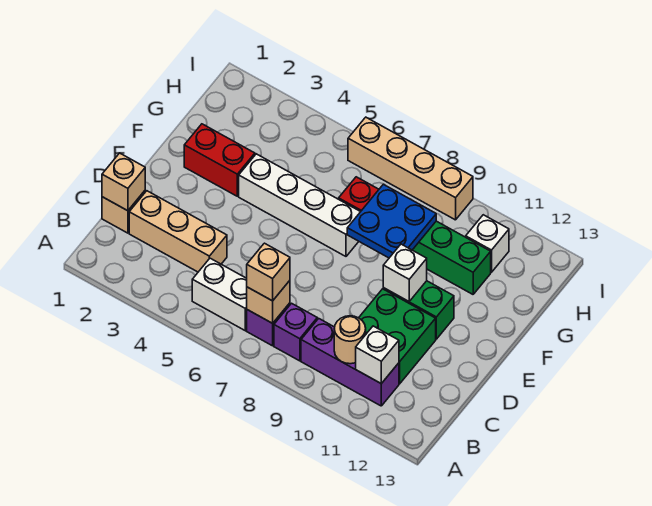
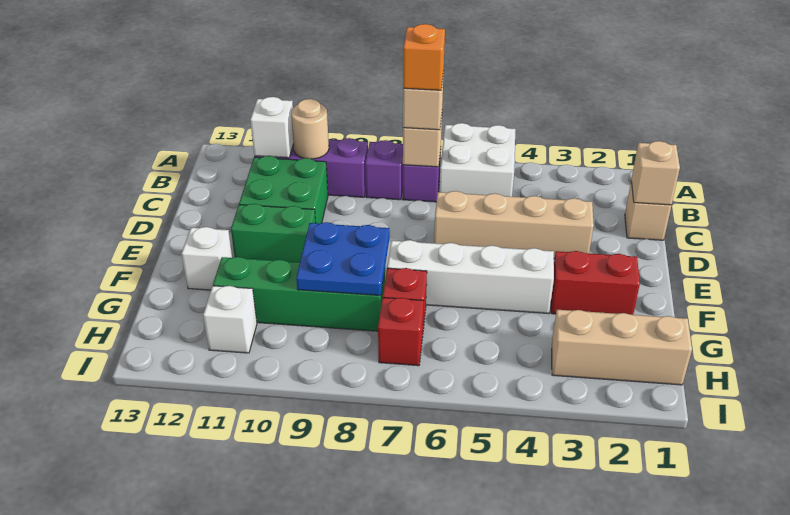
white 1x2 brick [192,258,247,331] -> white 2x2 brick [440,123,515,197]
none -> orange 1x1 brick [403,24,445,90]
tan 1x3 brick [129,191,227,272] -> tan 1x3 brick moved to [552,310,692,385]
white 1x1 brick [383,244,427,302] -> white 1x1 brick moved to [181,227,232,290]
none -> red 1x1 brick [378,298,424,366]
tan 1x4 brick [348,117,473,220] -> tan 1x4 brick moved to [434,191,594,259]

